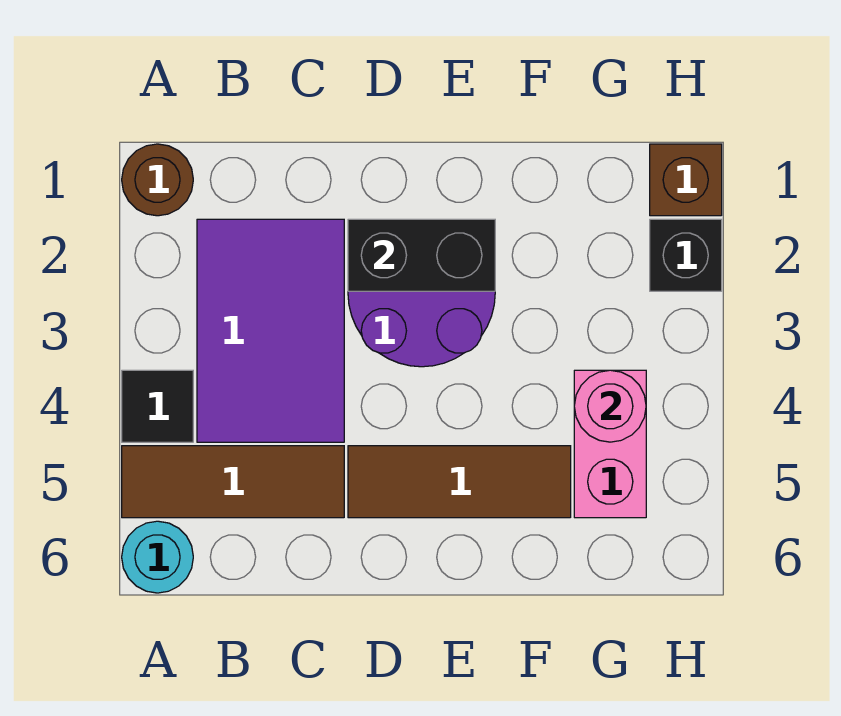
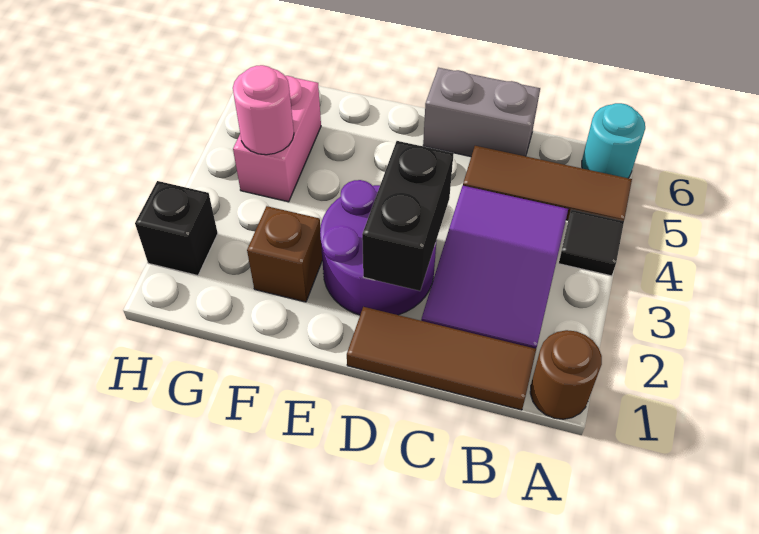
none -> grey 1x2 brick [423,68,540,156]
black 1x2 brick [348,219,495,291] -> black 1x2 brick turned to [362,141,454,291]
brown 1x3 tile [348,446,571,518] -> brown 1x3 tile moved to [347,307,536,410]
brown 1x1 brick [650,144,722,216] -> brown 1x1 brick moved to [247,206,322,302]

